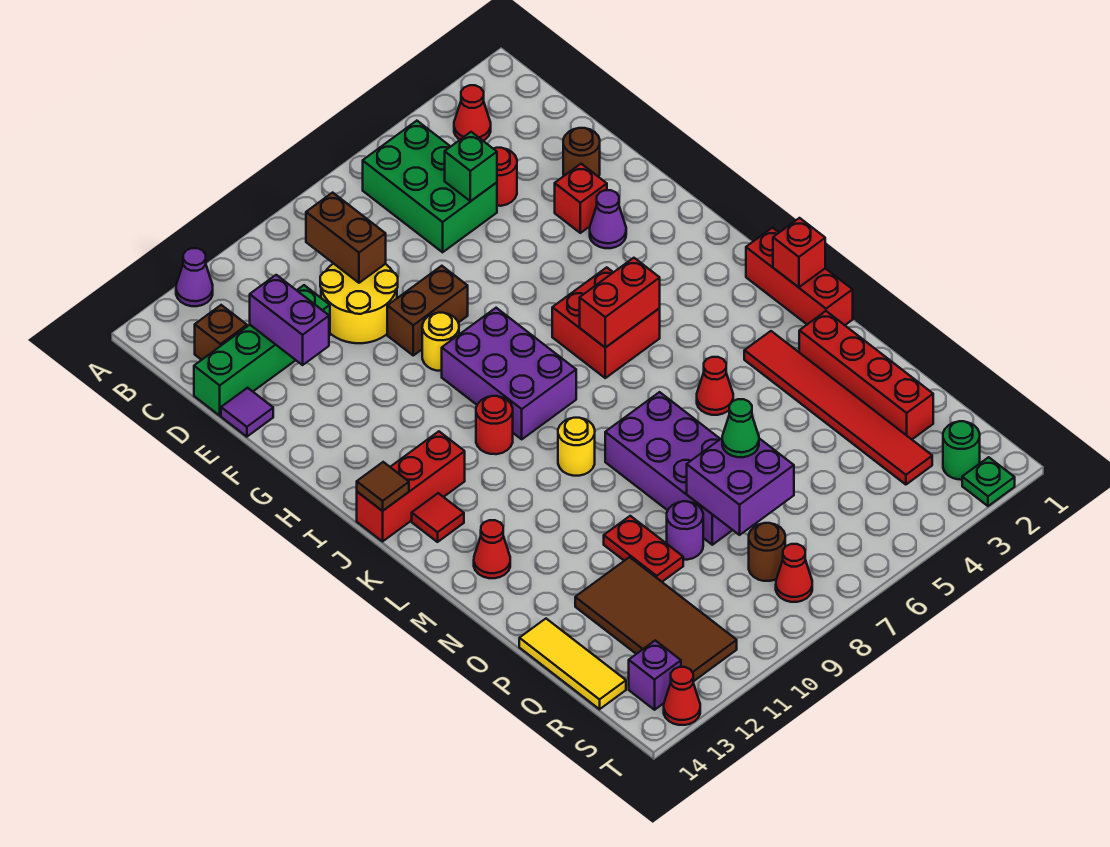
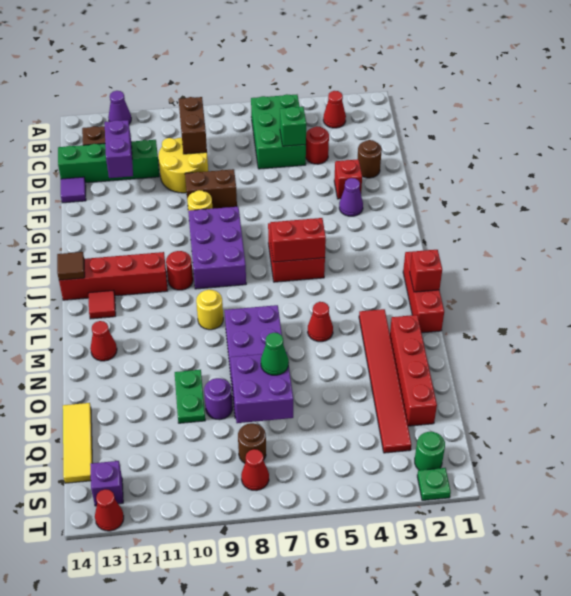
red 1x3 brick [357,431,465,541] -> red 1x4 brick [59,252,168,300]
red 1x2 plate [604,516,683,582] -> green 1x2 plate [175,370,205,423]
brown 2x4 tile [575,557,737,682] -> none

